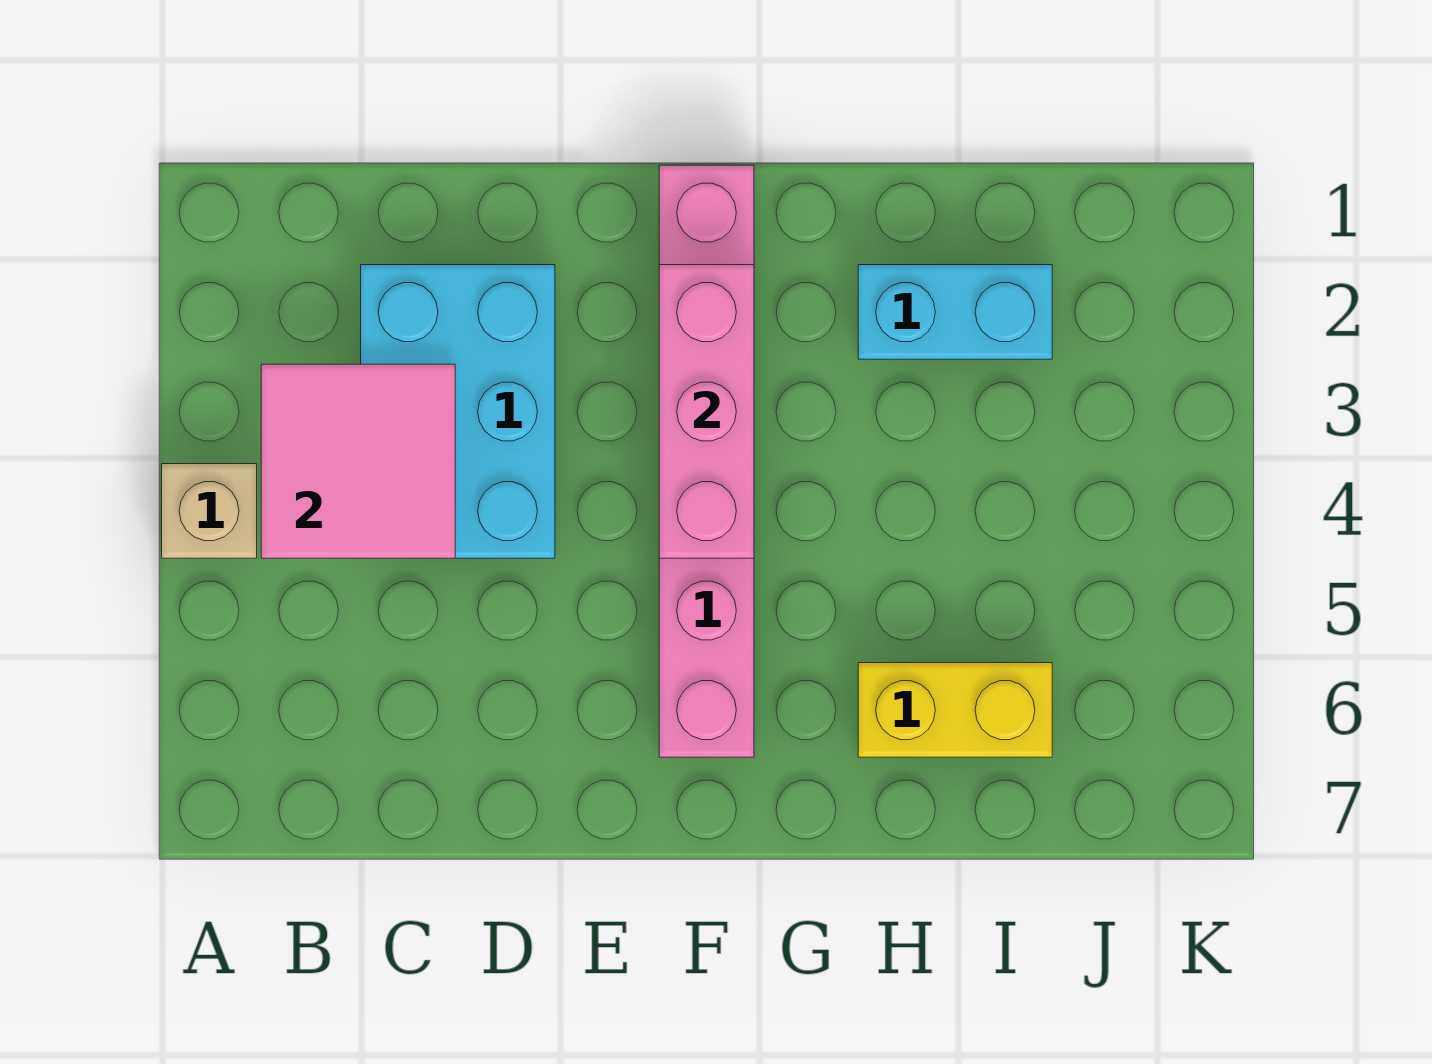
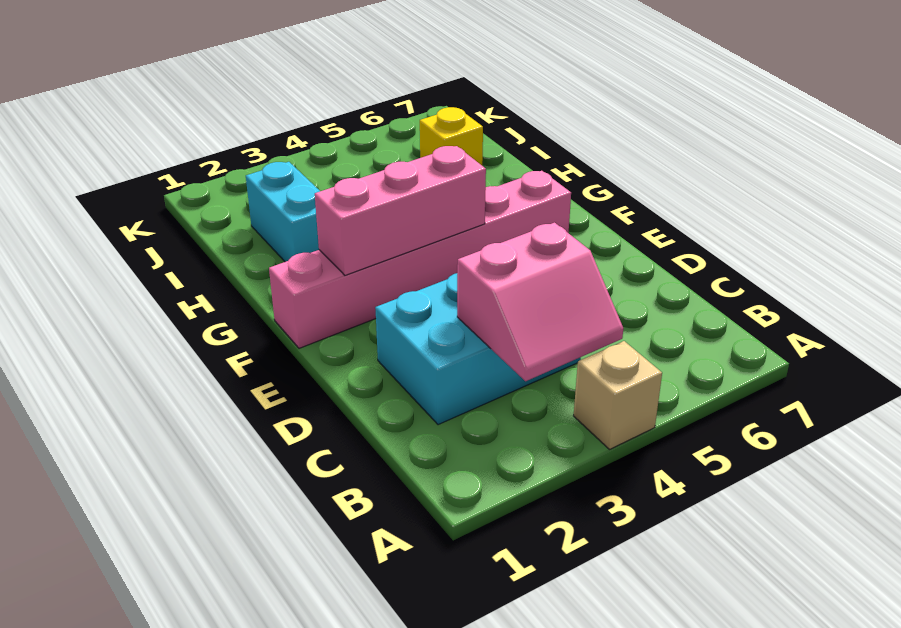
pink 2x2 tile [261,364,455,558] -> pink 2x2 slope [457,223,623,381]
yellow 1x2 brick [858,663,1052,757] -> yellow 1x1 brick [420,107,483,165]

